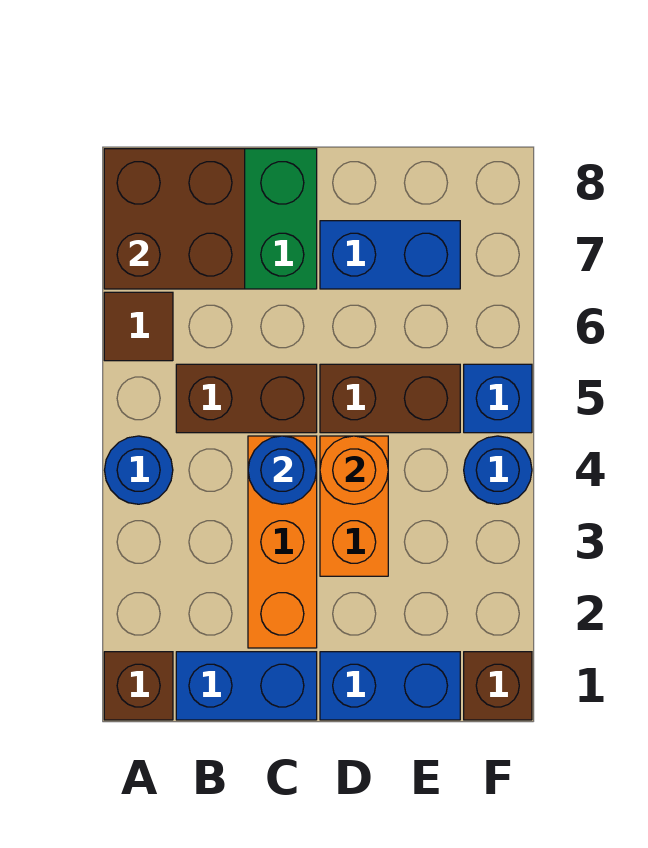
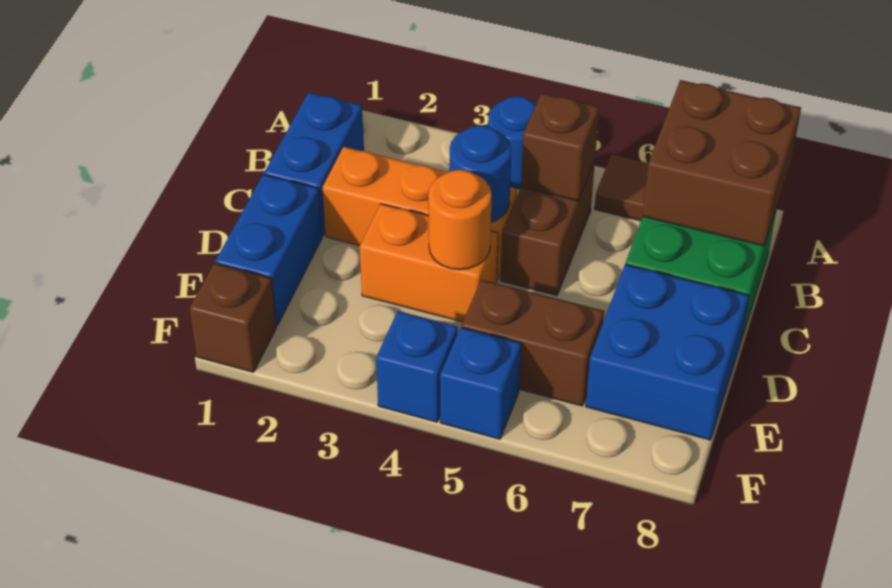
brown 1x1 brick [104,652,173,720] -> brown 1x1 brick moved to [521,93,599,201]
brown 1x2 brick [320,364,460,433] -> brown 1x2 brick turned to [462,280,604,406]
blue 1x2 brick [320,221,460,289] -> blue 2x2 brick [586,264,749,440]
blue 1x1 round brick [464,436,532,504] -> blue 1x1 brick [376,311,458,422]

